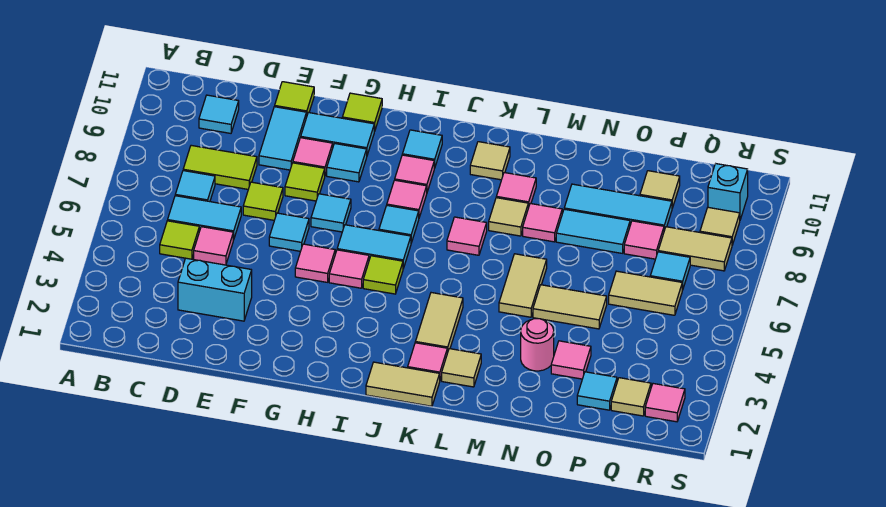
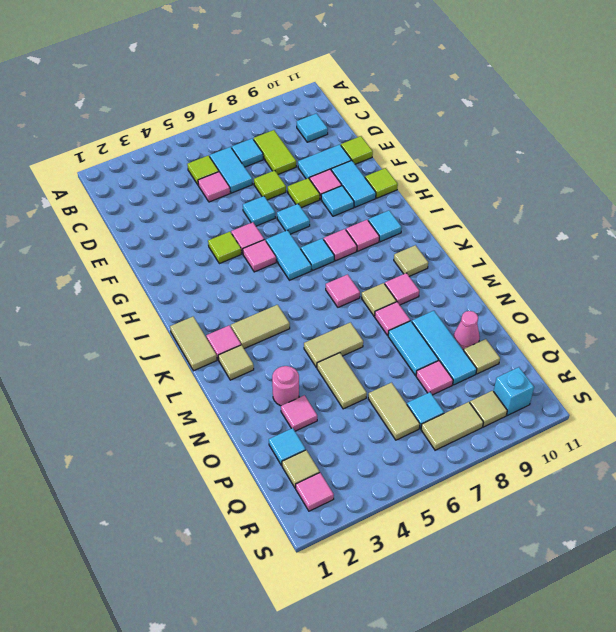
cyan 1x2 brick [178,258,252,321] -> none
lime 1x1 tile [363,256,403,294] -> lime 1x1 tile moved to [208,232,241,264]
none -> pink 1x1 cone [454,311,480,350]
tan 1x2 tile [658,227,732,271] -> tan 1x2 tile turned to [421,402,483,450]

